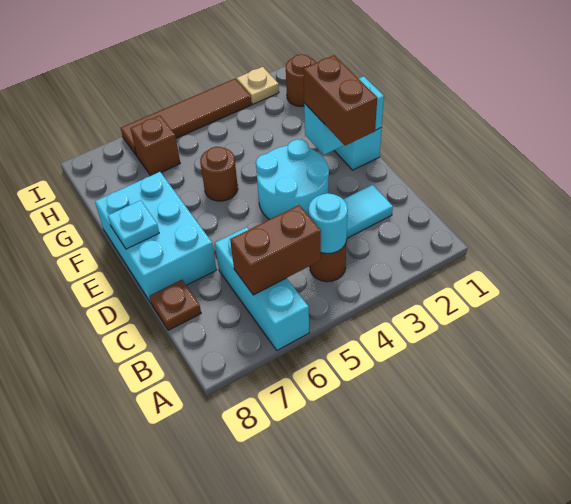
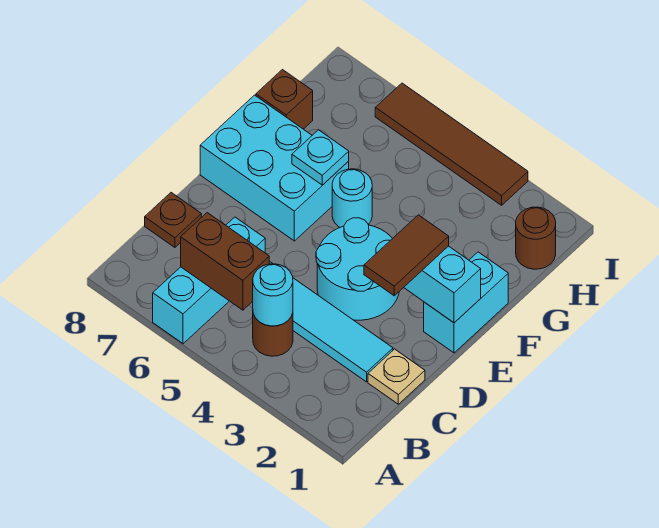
brown 1x2 brick [304,55,377,146] -> brown 1x2 tile [364,215,449,296]
cyan 2x3 brick [95,172,216,303] -> cyan 2x3 brick turned to [200,95,349,241]
cyan 1x1 plate [108,200,159,249] -> cyan 1x1 plate moved to [292,130,349,185]
brown 1x1 round brick [200,147,238,201] -> cyan 1x1 round brick [332,169,372,228]
brown 1x1 brick [130,115,180,176] -> brown 1x1 brick moved to [256,70,313,129]
tan 1x1 plate [237,67,279,104] -> tan 1x1 plate moved to [368,349,425,404]

